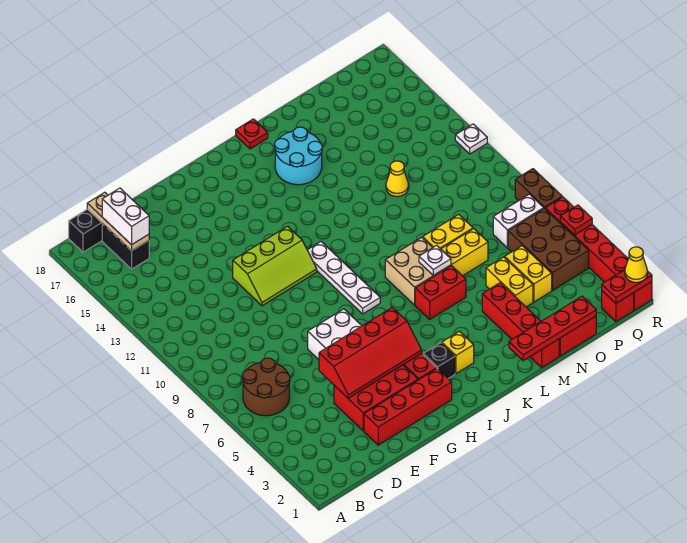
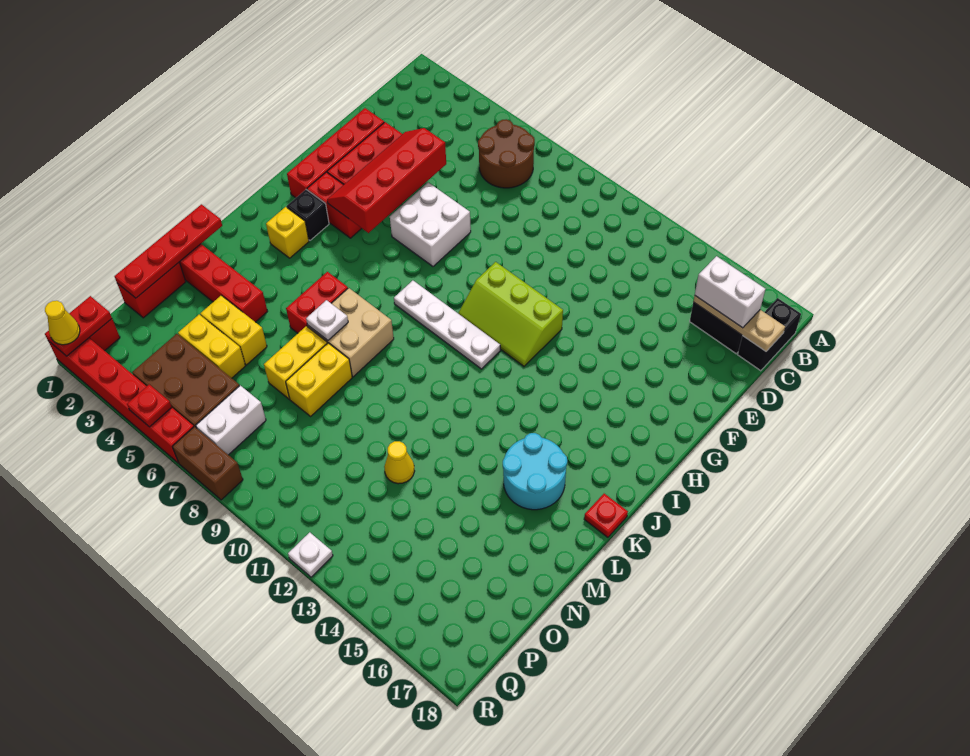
lime 2x3 slope [233,226,317,306] -> lime 2x3 slope turned to [458,262,563,366]

